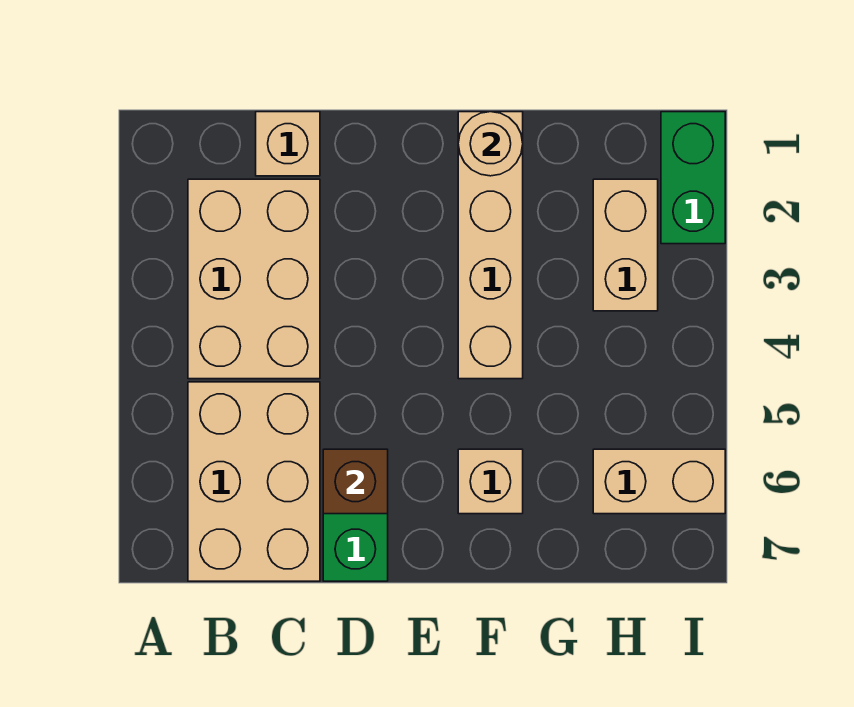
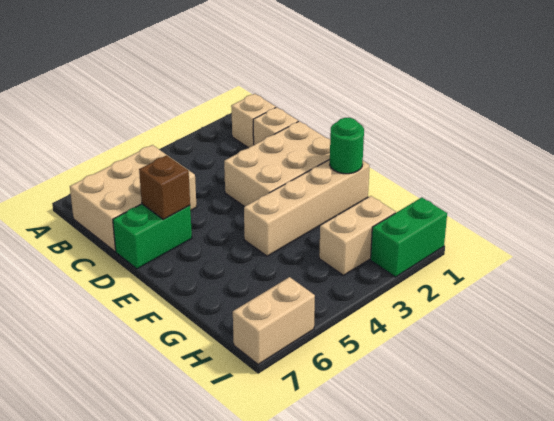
tan 2x3 brick [188,179,320,379] -> tan 2x3 brick moved to [224,121,330,207]
tan 1x1 round brick [458,112,523,176] -> green 1x1 round brick [330,118,364,174]
tan 1x1 brick [458,449,523,514] -> tan 1x1 brick moved to [231,94,276,148]
tan 1x2 brick [593,449,725,514] -> tan 1x2 brick turned to [233,277,315,364]

